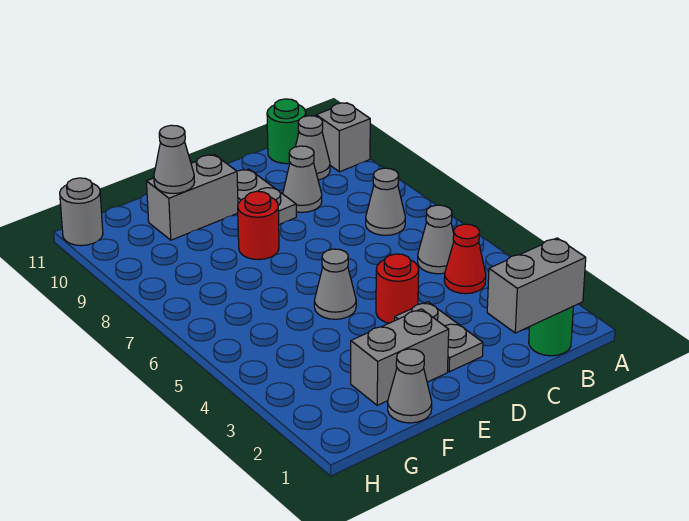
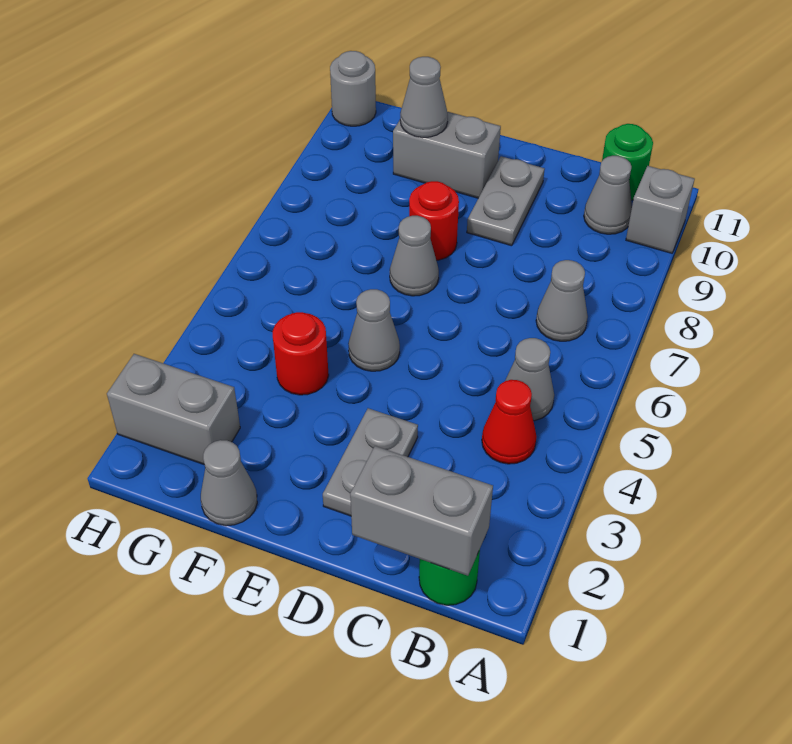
grey 1x1 cone [283,146,322,212] -> grey 1x1 cone moved to [390,216,439,296]
red 1x1 round brick [376,254,419,323] -> red 1x1 round brick moved to [273,312,329,395]
grey 1x2 brick [351,309,449,405] -> grey 1x2 brick moved to [107,354,240,464]

